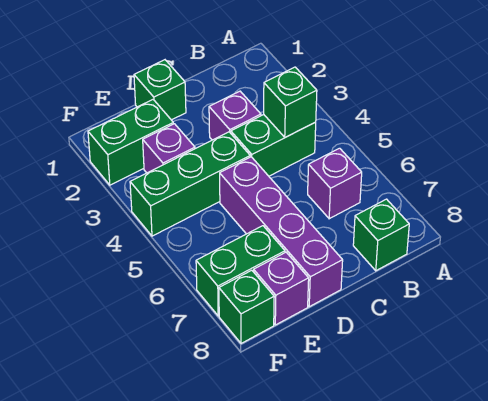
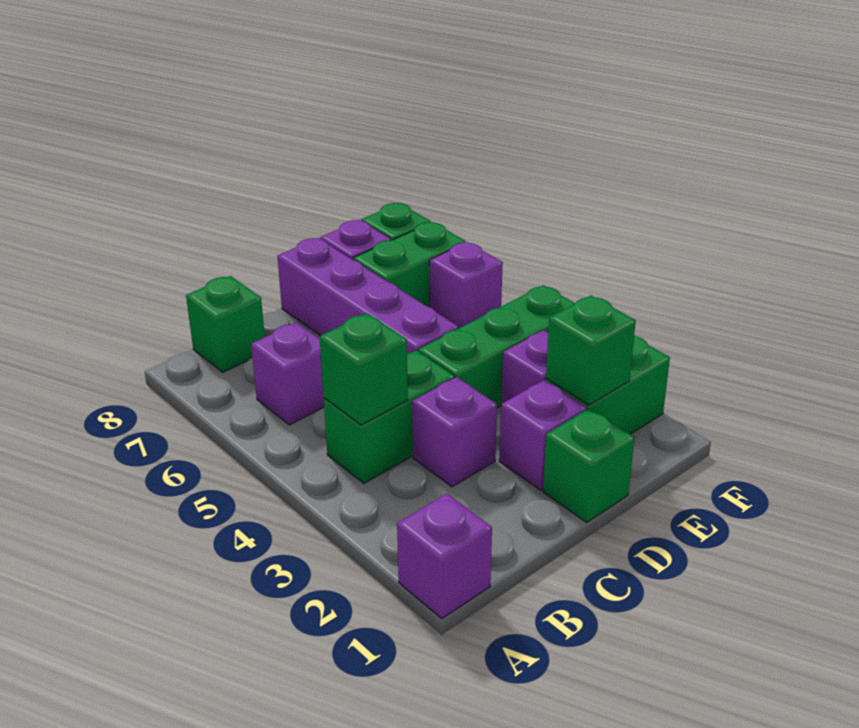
none -> purple 1x1 brick [397,494,492,618]
none -> purple 1x1 brick [499,380,587,490]
none -> green 1x1 brick [546,296,636,405]
none -> purple 1x1 brick [429,242,503,328]

